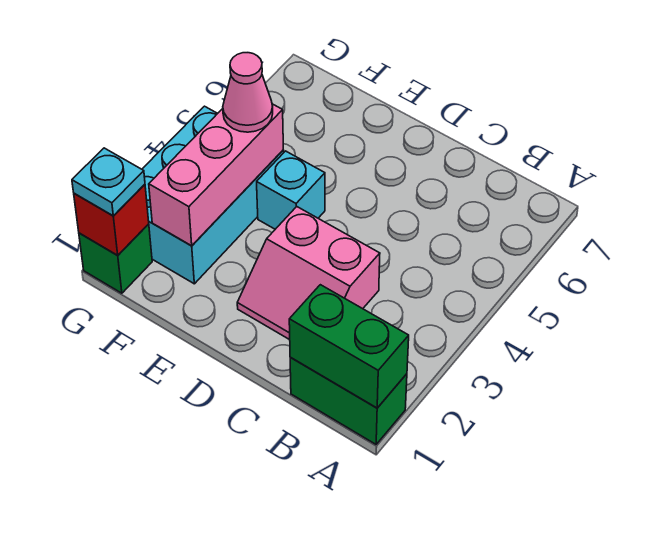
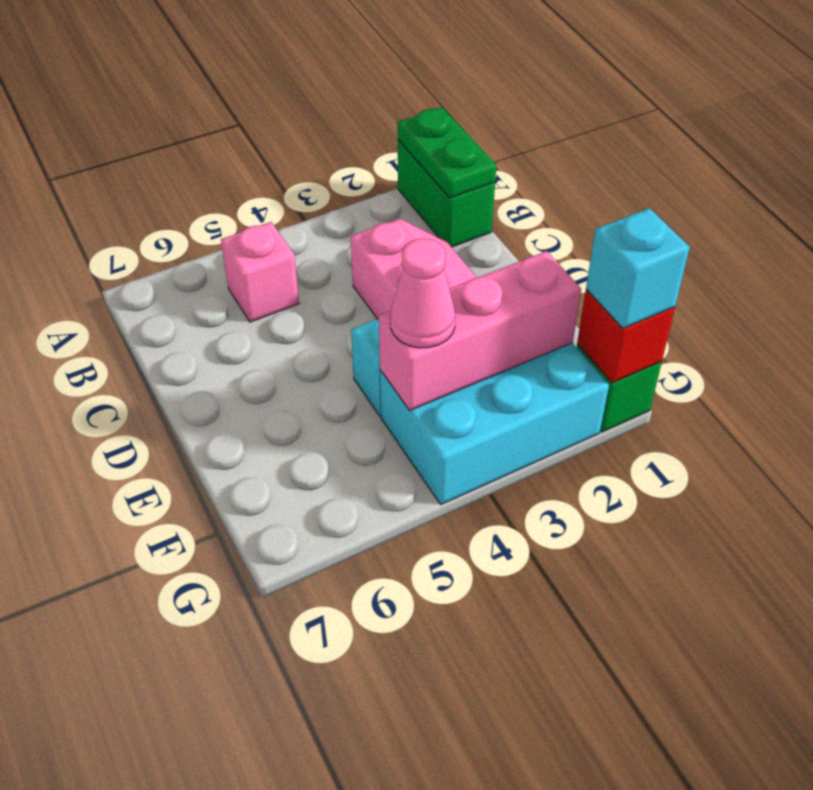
green 1x2 brick [289,285,409,408] -> green 1x2 plate [398,108,496,198]
none -> pink 1x1 brick [221,222,299,322]
cyan 1x1 plate [72,148,145,216] -> cyan 1x1 brick [586,208,690,328]

